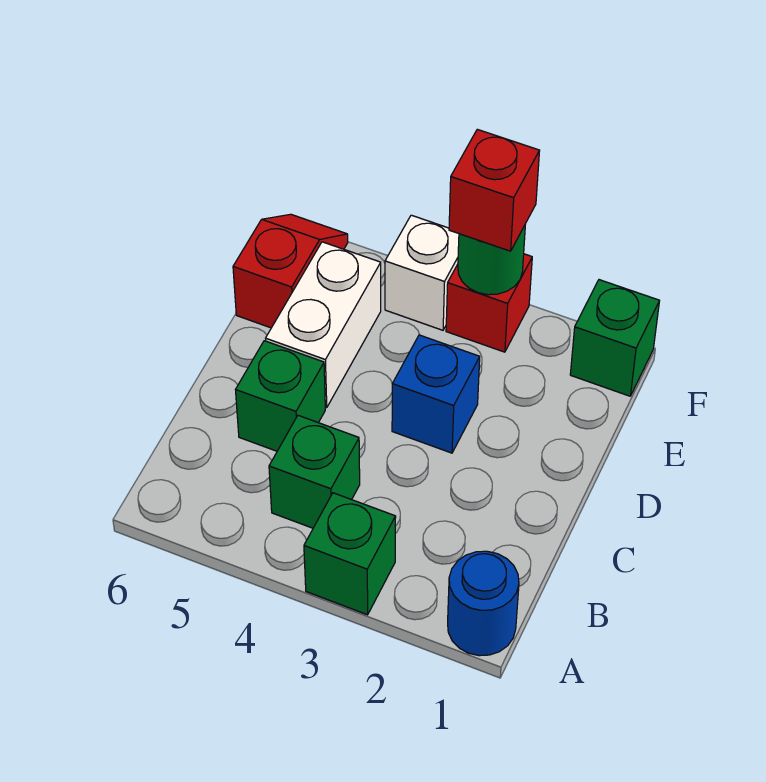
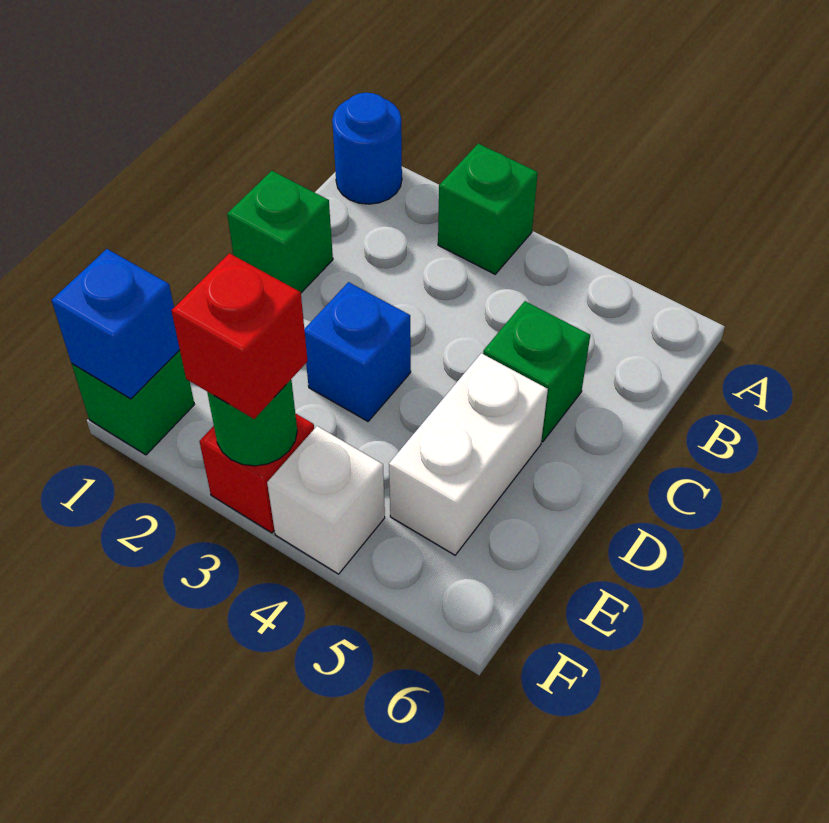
green 1x1 brick [269,415,360,528] -> green 1x1 brick moved to [227,171,333,293]
red 1x2 slope [233,214,348,328] -> none
none -> blue 1x1 brick [52,249,180,399]

